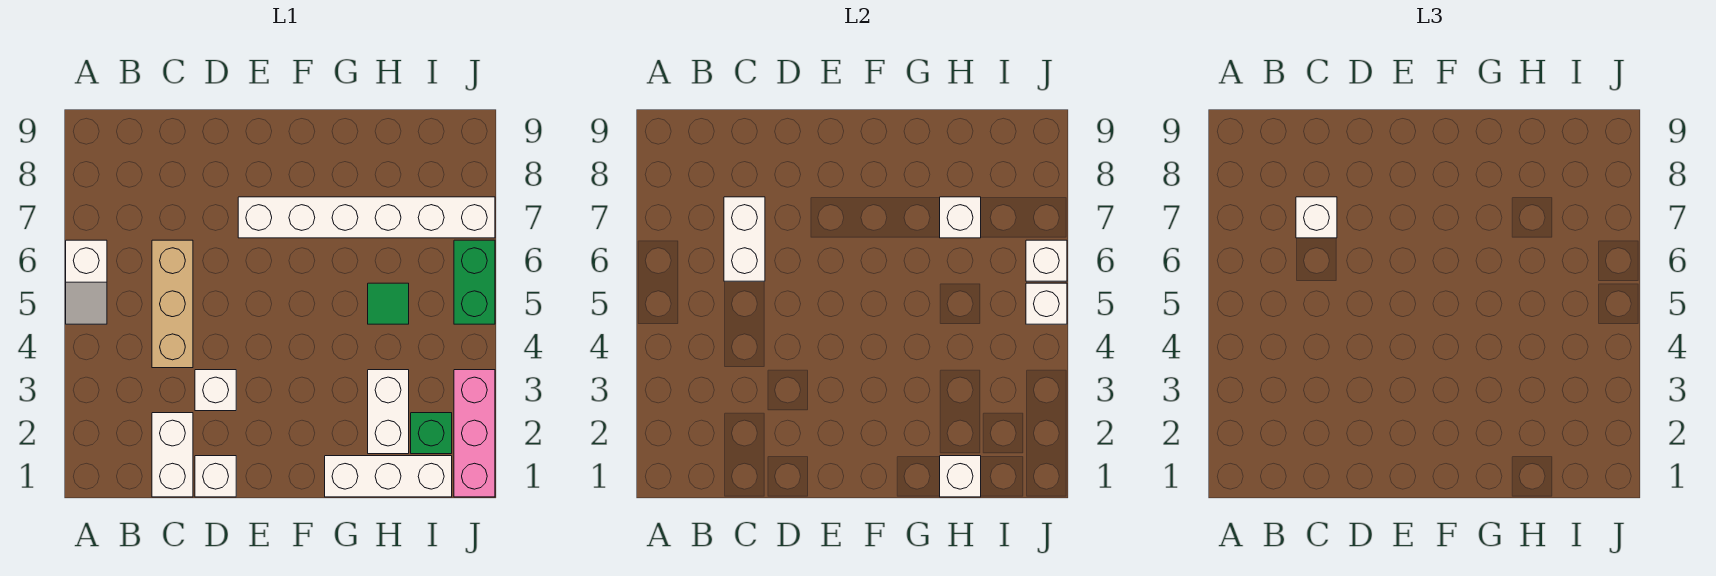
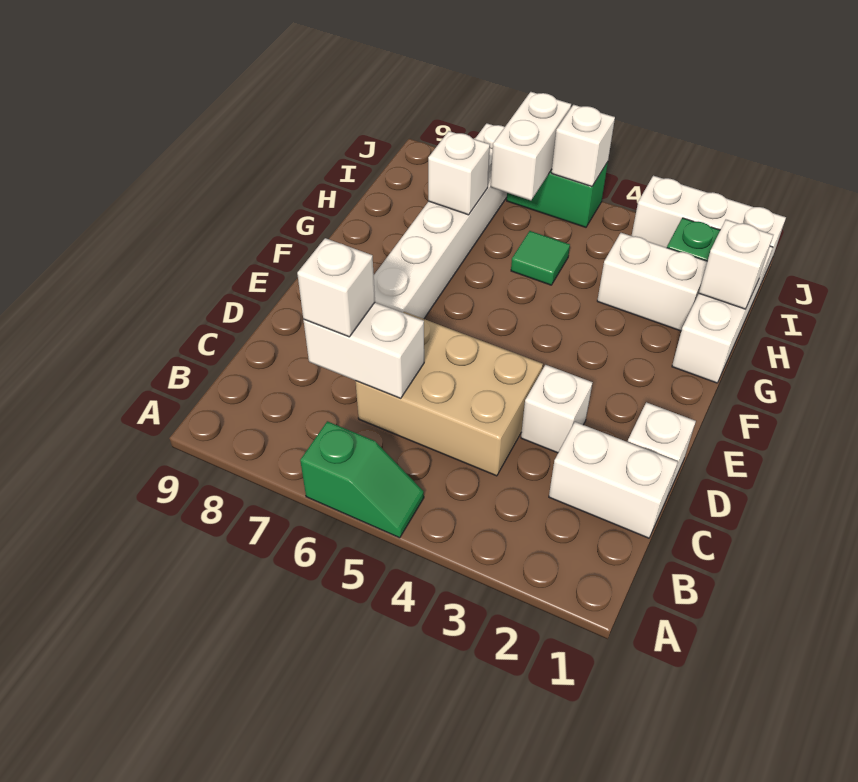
white 1x2 slope [66,240,107,324] -> green 1x2 slope [300,421,424,538]
tan 1x3 brick [152,240,193,368] -> tan 2x3 brick [355,312,543,476]
pink 1x3 brick [454,370,495,497] -> white 1x3 brick [632,176,786,283]
white 1x1 brick [1026,240,1067,281] -> white 1x2 brick [491,92,571,200]

